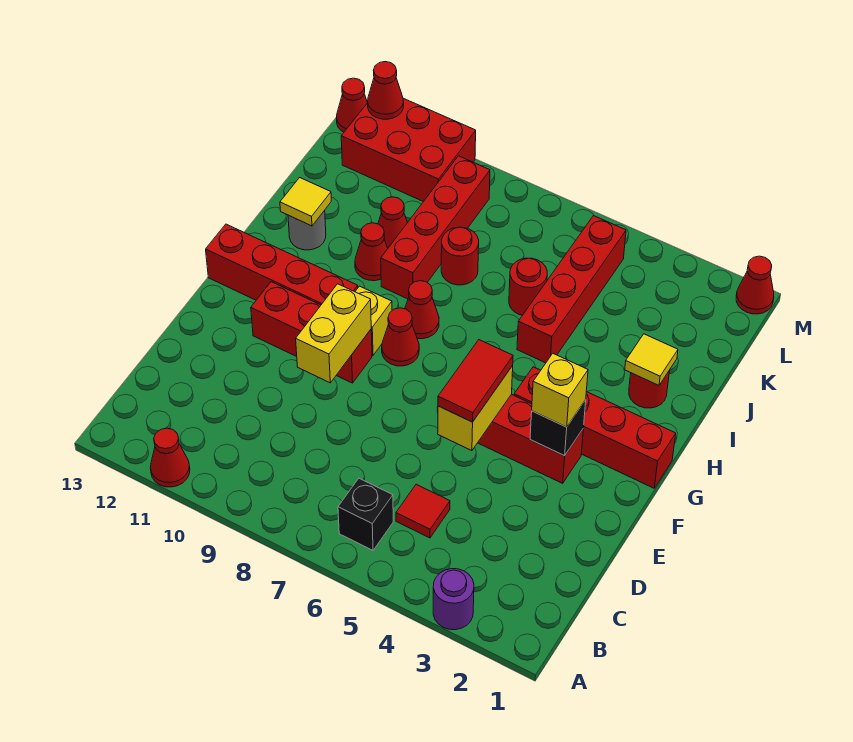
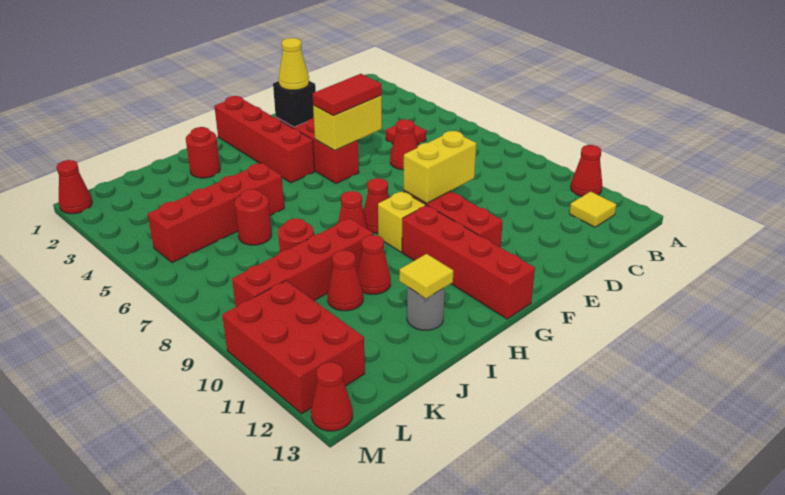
purple 1x1 round brick [433,569,474,630] -> none
black 1x1 brick [338,478,393,550] -> none
yellow 1x1 brick [532,354,588,427] -> yellow 1x1 cone [279,38,309,90]
yellow 1x1 tile [625,334,678,385] -> yellow 1x1 tile moved to [570,192,616,227]
red 1x1 cone [368,62,404,119] -> red 1x1 cone moved to [390,119,418,170]

